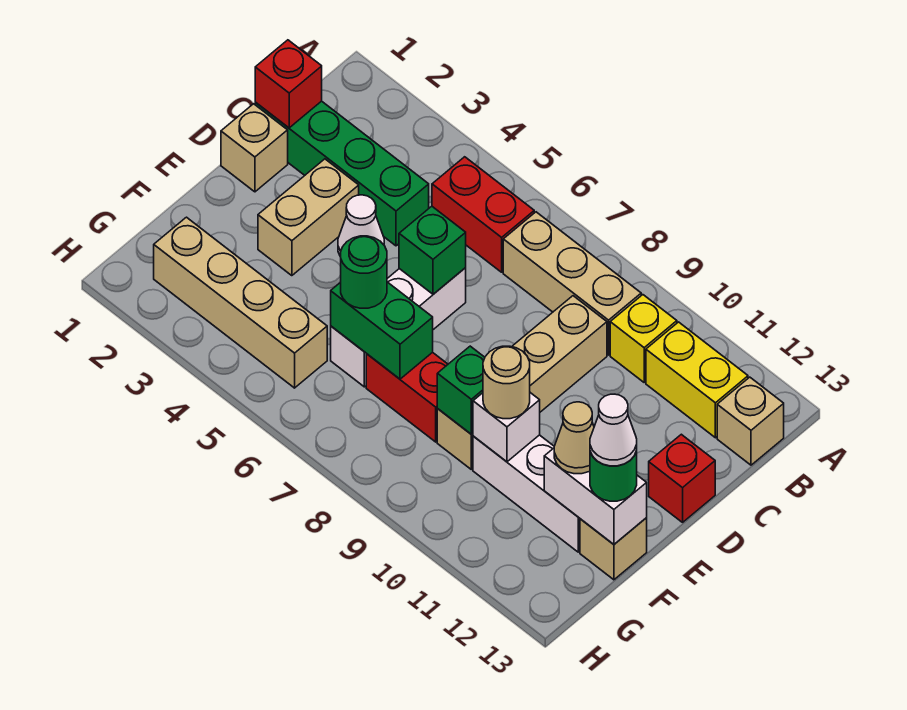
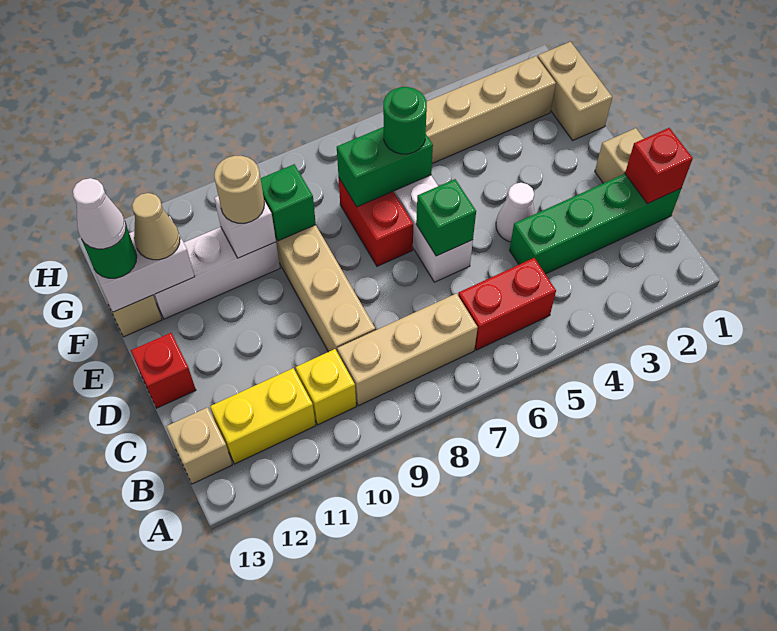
tan 1x2 brick [258,159,359,276] -> tan 1x2 brick moved to [537,42,612,140]
red 1x2 brick [366,352,448,442] -> red 1x2 brick turned to [339,179,413,266]

